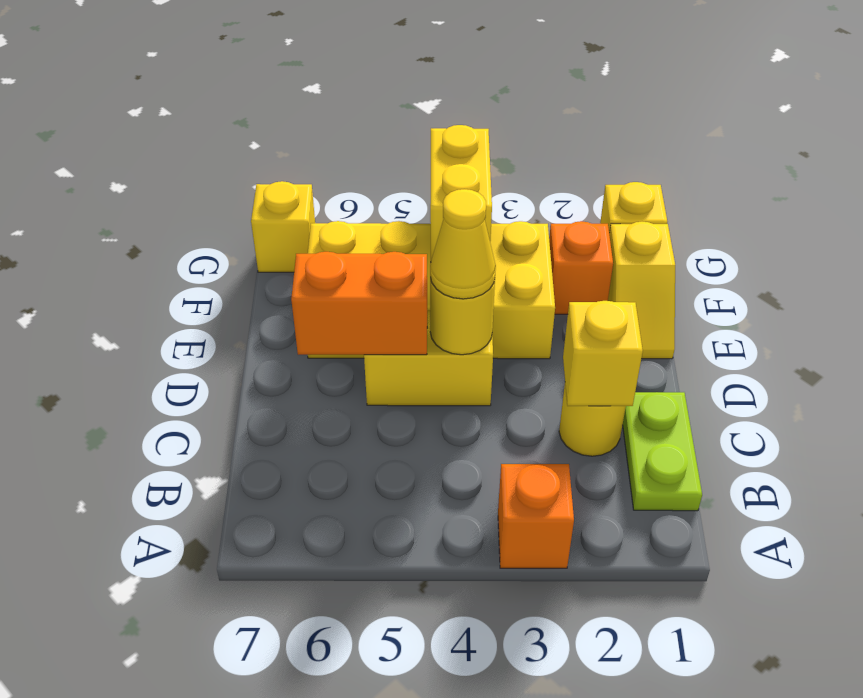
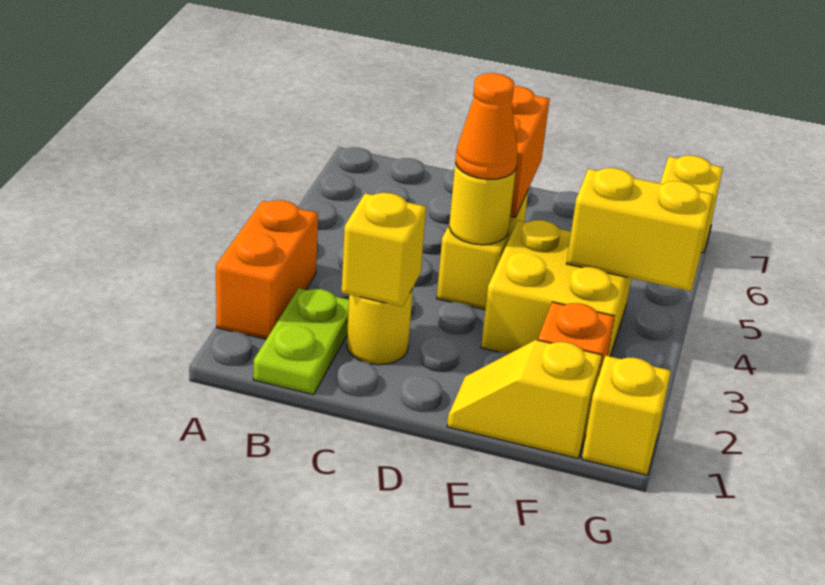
orange 1x1 brick [498,464,574,568] -> orange 1x2 brick [216,200,318,339]
lime 1x2 plate [623,392,702,511] -> lime 1x2 plate turned to [253,288,349,395]
yellow 1x1 cone [430,189,496,299] -> orange 1x1 cone [455,73,518,179]
yellow 2x4 brick [308,221,555,359] -> yellow 2x2 brick [481,220,631,356]

